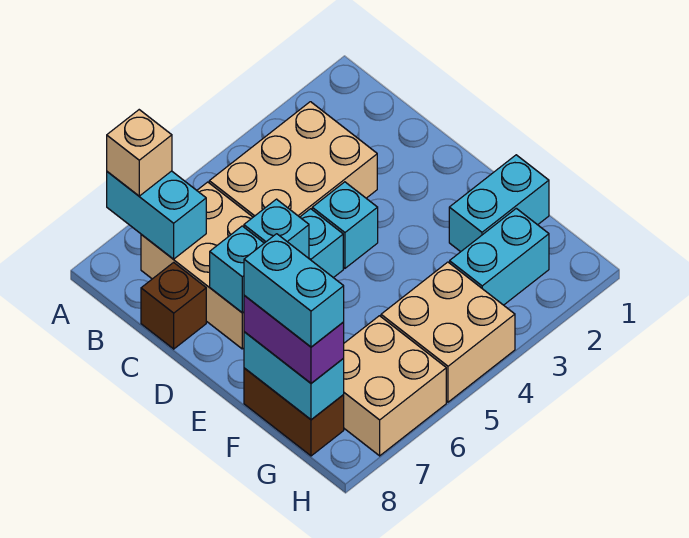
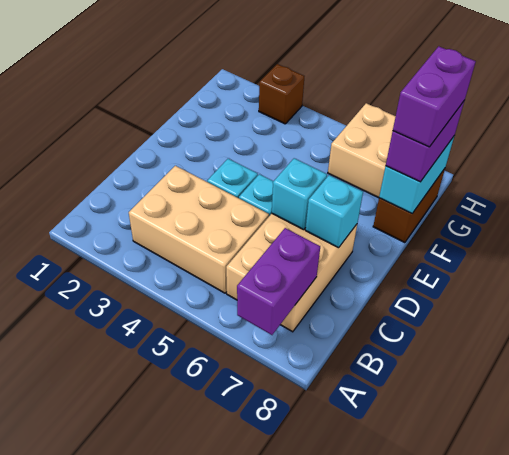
cyan 1x2 brick [107,171,206,259] -> purple 1x2 brick [237,228,320,335]
tan 1x1 brick [107,110,172,196] -> none
brown 1x1 brick [141,262,206,349] -> brown 1x1 brick moved to [259,64,305,124]
cyan 1x2 brick [449,155,549,252] -> none
cyan 1x2 brick [244,234,344,347] -> purple 1x2 brick [393,46,476,147]
cyan 1x2 brick [450,208,549,305] -> none
tan 2x2 brick [381,262,515,402] -> none

